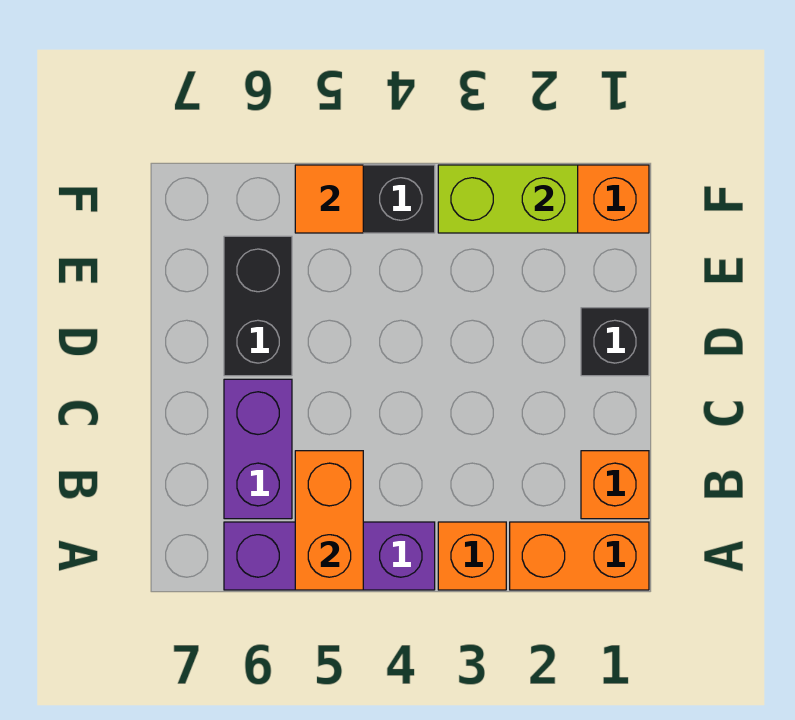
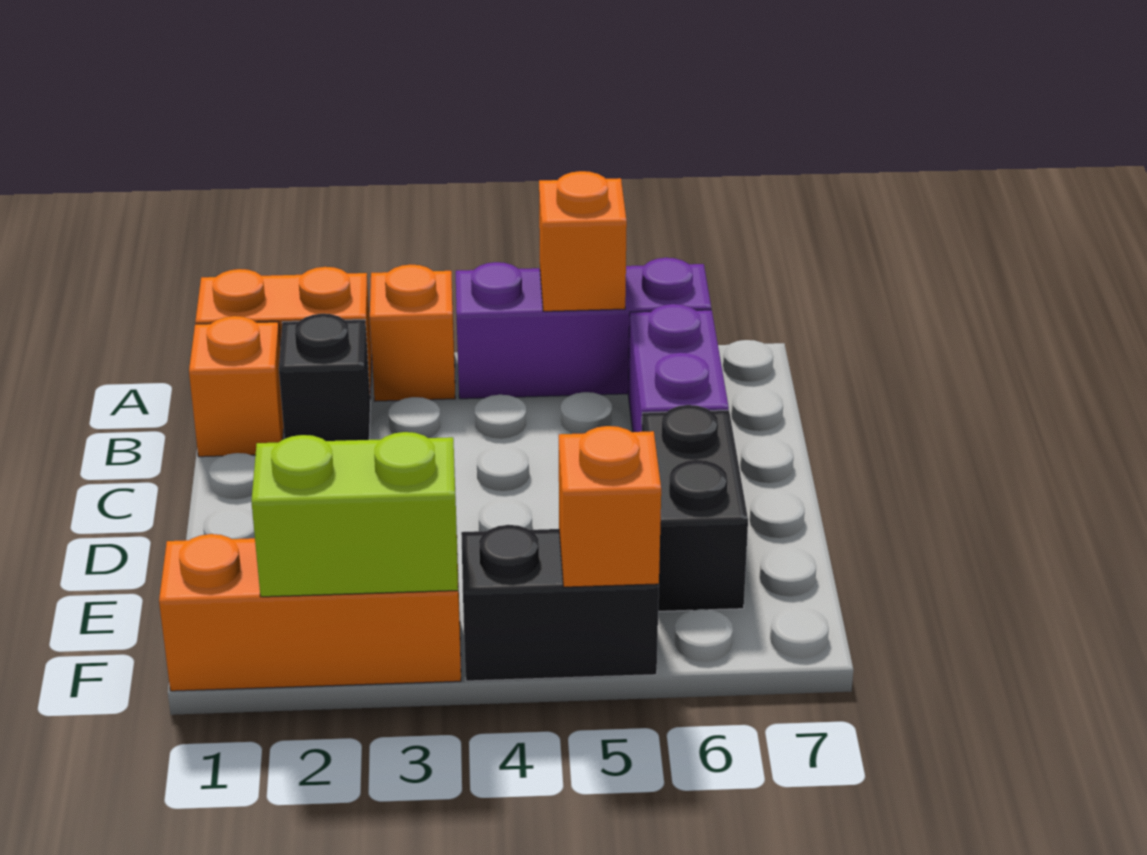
orange 1x2 brick [295,451,363,590] -> orange 1x1 brick [539,171,627,311]
black 1x1 brick [581,308,649,376] -> black 1x1 brick moved to [279,314,370,441]
orange 1x1 tile [295,165,363,233] -> orange 1x1 brick [559,426,661,587]

